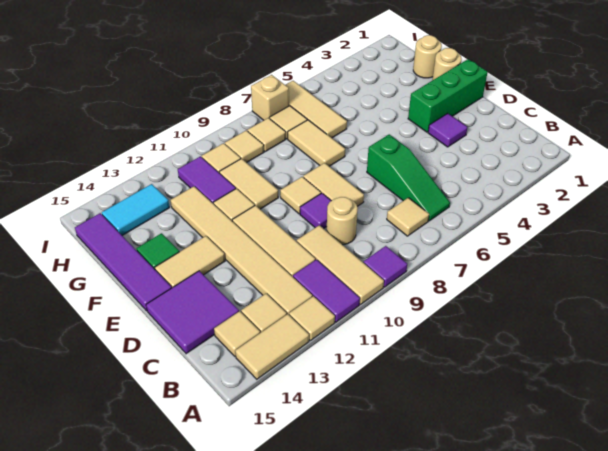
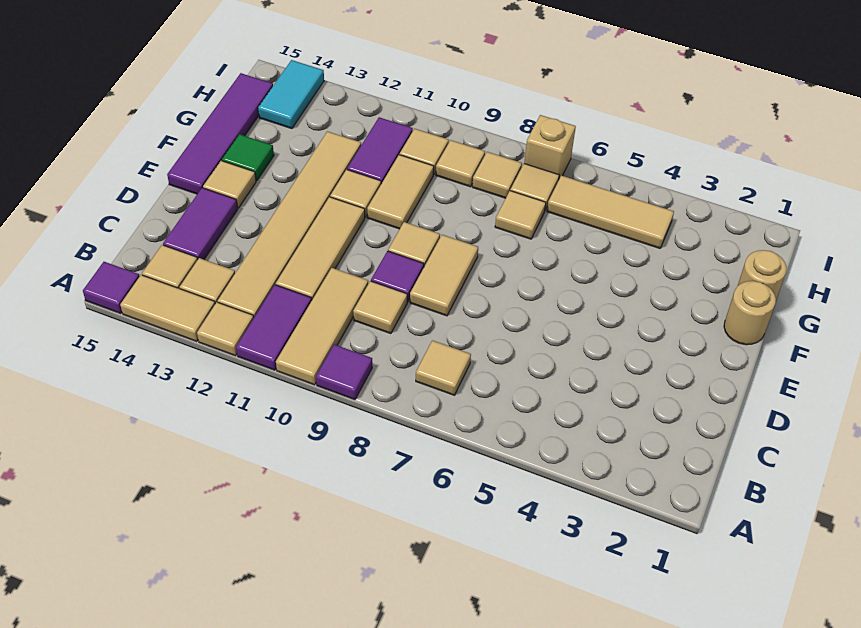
green 1x3 slope [367,134,450,221] -> none
tan 1x1 round brick [327,197,358,245] -> tan 1x1 tile [353,281,407,334]
purple 2x2 tile [146,271,239,354] -> purple 1x2 tile [163,188,238,259]
purple 1x1 tile [428,113,468,147] -> purple 1x1 tile moved to [83,262,140,314]
green 1x3 brick [408,59,488,132] -> none
tan 1x2 tile [155,236,225,288] -> tan 1x1 tile [203,161,256,208]
tan 1x2 tile [288,120,345,166] -> tan 1x1 tile [495,191,546,239]
tan 1x3 tile [286,81,347,138] -> tan 1x3 tile turned to [547,175,674,248]
cyan 1x2 tile [102,184,170,235] -> cyan 1x2 tile turned to [258,60,324,129]

